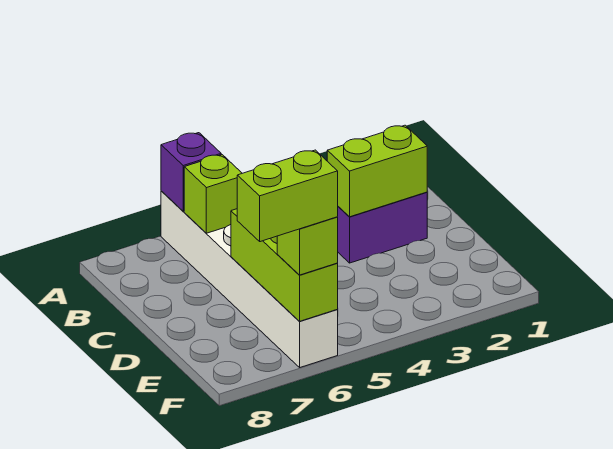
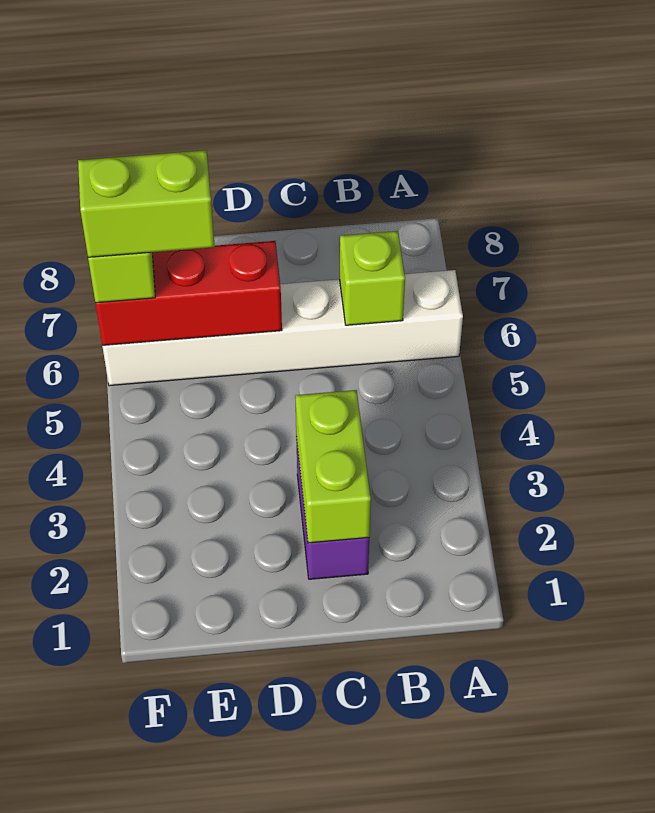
purple 1x1 brick [161,133,221,211] -> none
lime 1x3 brick [231,209,338,321] -> red 1x3 brick [96,241,282,345]
lime 1x2 brick [237,150,338,242] -> lime 1x2 brick turned to [78,150,215,257]

